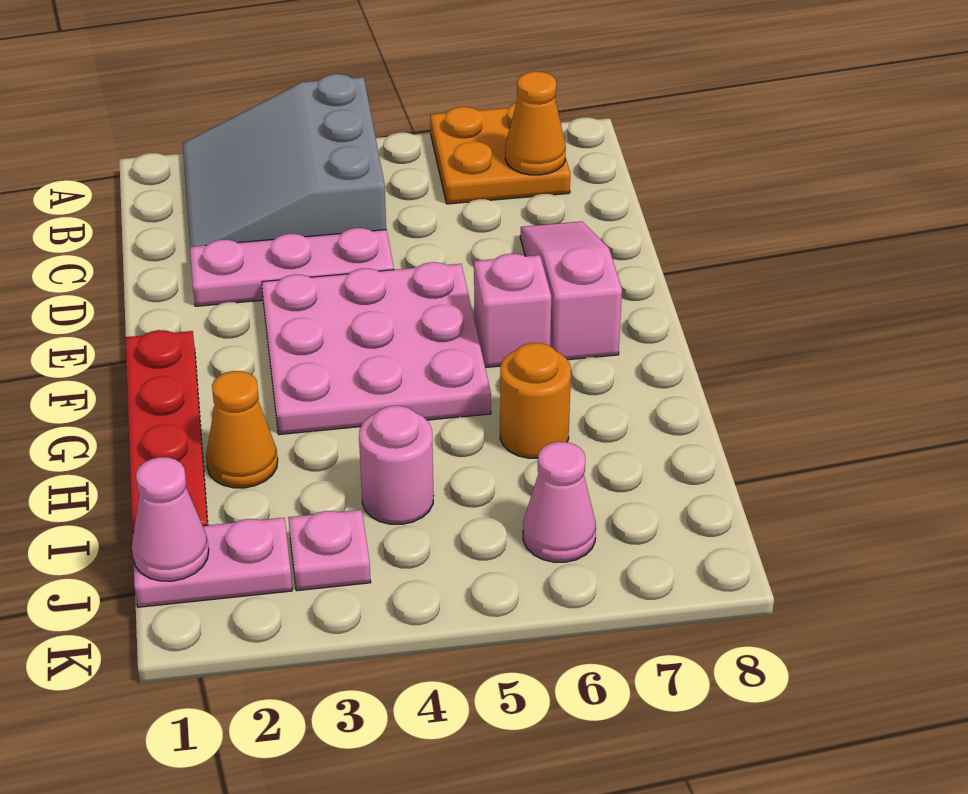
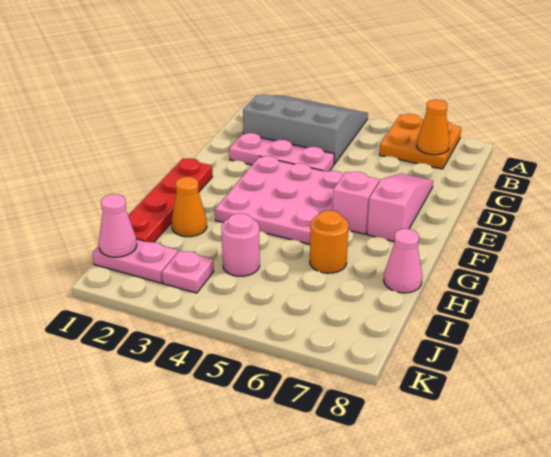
grey 3x3 slope [182,74,386,247] -> grey 3x3 slope turned to [243,94,368,164]
pink 1x1 cone [523,442,596,562] -> pink 1x1 cone moved to [384,229,422,293]

